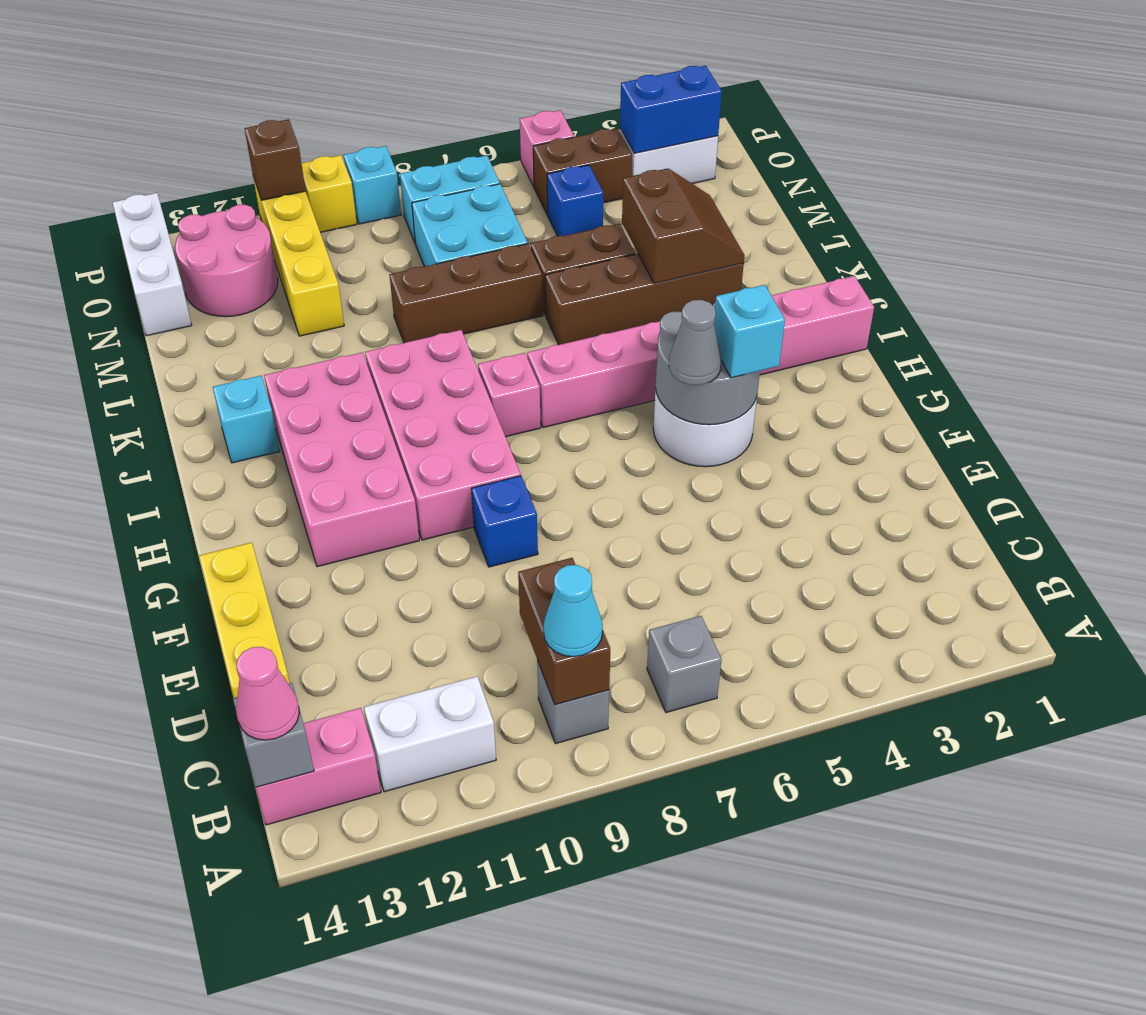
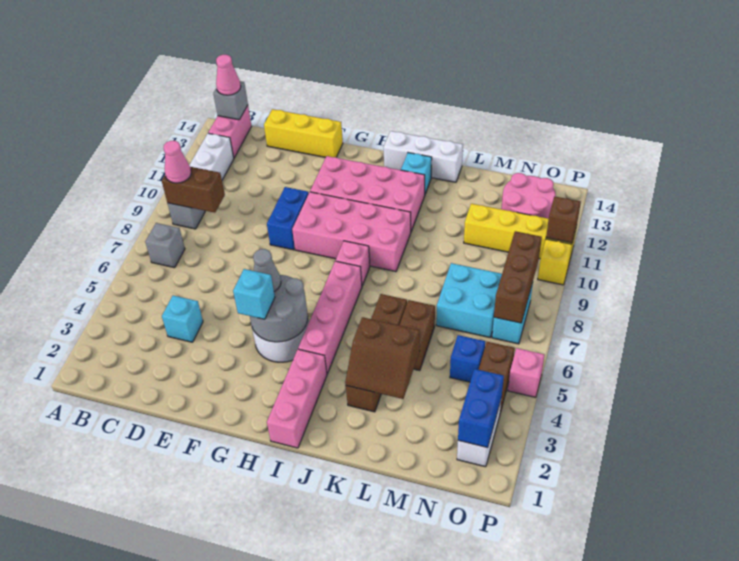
cyan 1x1 cone [544,565,603,657] -> pink 1x1 cone [163,141,191,183]
blue 1x1 brick [471,476,538,567] -> blue 1x2 brick [267,187,309,250]
brown 1x3 brick [389,244,543,343] -> brown 1x3 brick moved to [494,231,542,323]
white 1x3 brick [112,193,192,336] -> white 1x3 brick moved to [384,131,463,182]
cyan 1x1 brick [344,146,401,224] -> cyan 1x1 brick moved to [162,296,203,342]

